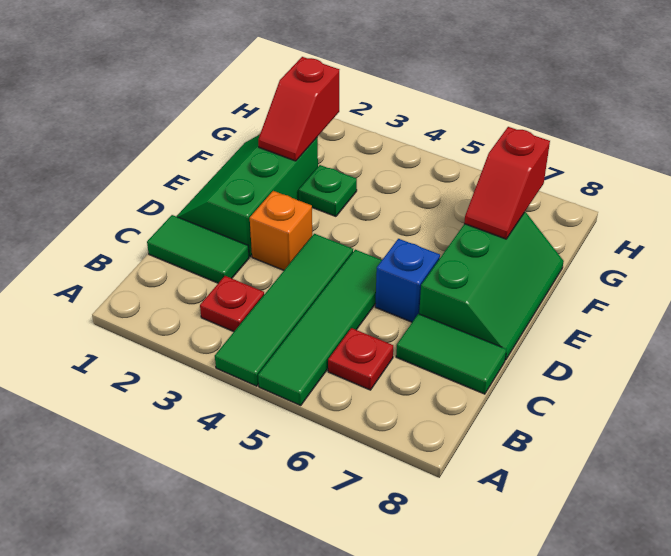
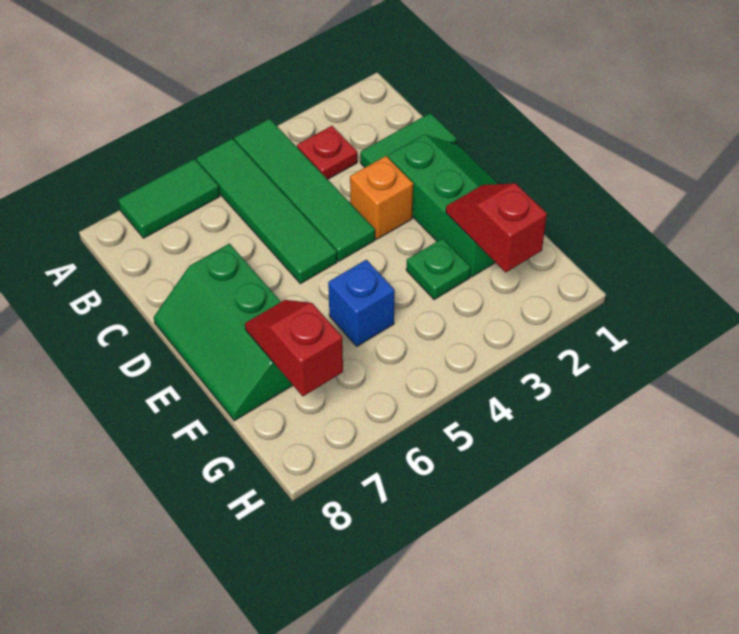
red 1x1 plate [328,328,393,390] -> none
green 1x2 tile [396,314,506,394] -> green 1x2 tile moved to [118,159,220,238]
blue 1x1 brick [375,239,440,322] -> blue 1x1 brick moved to [328,260,395,346]

